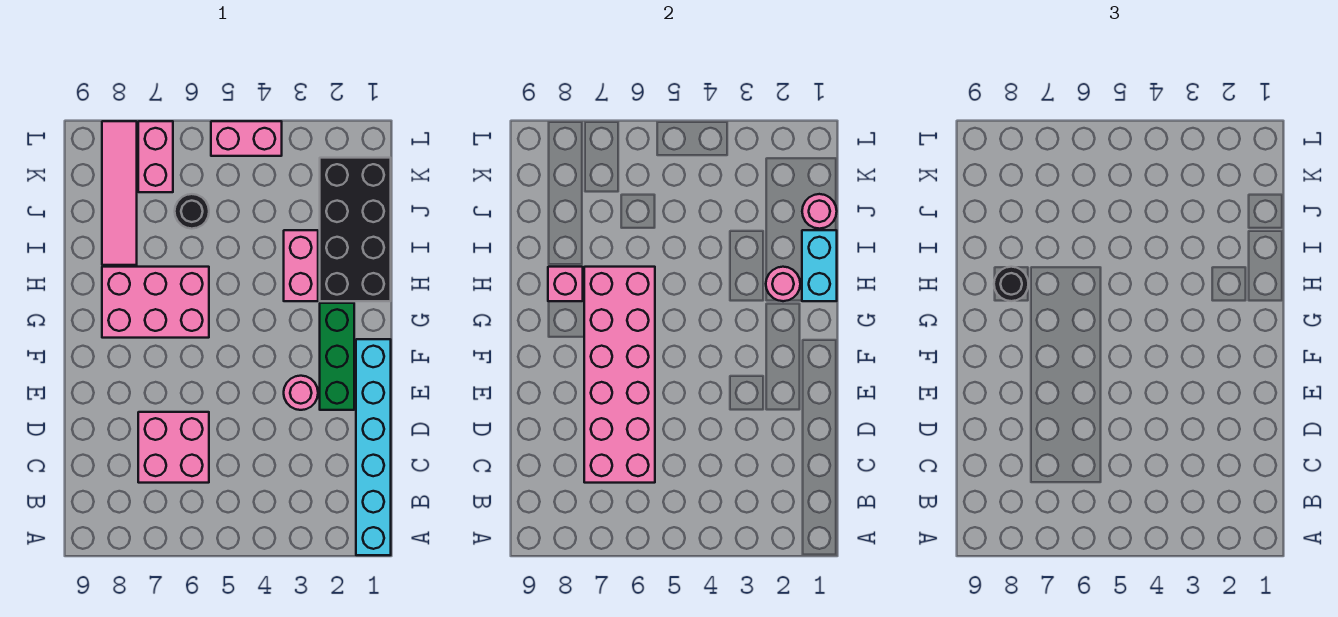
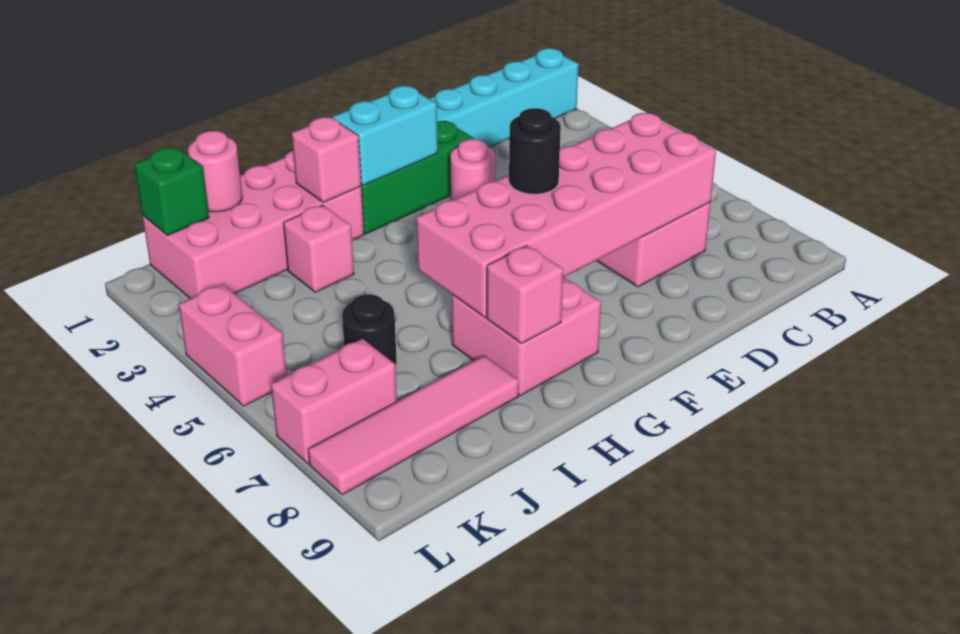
pink 2x3 brick [102,267,209,338] -> pink 2x2 brick [452,277,601,395]
black 2x4 brick [320,158,391,301] -> pink 2x4 brick [143,151,364,299]
cyan 1x2 brick [802,230,837,301] -> cyan 1x2 brick moved to [332,86,438,185]
pink 1x1 round brick [766,267,800,301] -> pink 1x1 brick [292,117,361,202]
pink 1x2 brick [284,230,318,301] -> pink 1x1 brick [283,205,354,292]
black 1x1 round brick [994,267,1028,301] -> black 1x1 round brick moved to [509,108,561,194]
none -> green 1x1 brick [134,147,209,235]

